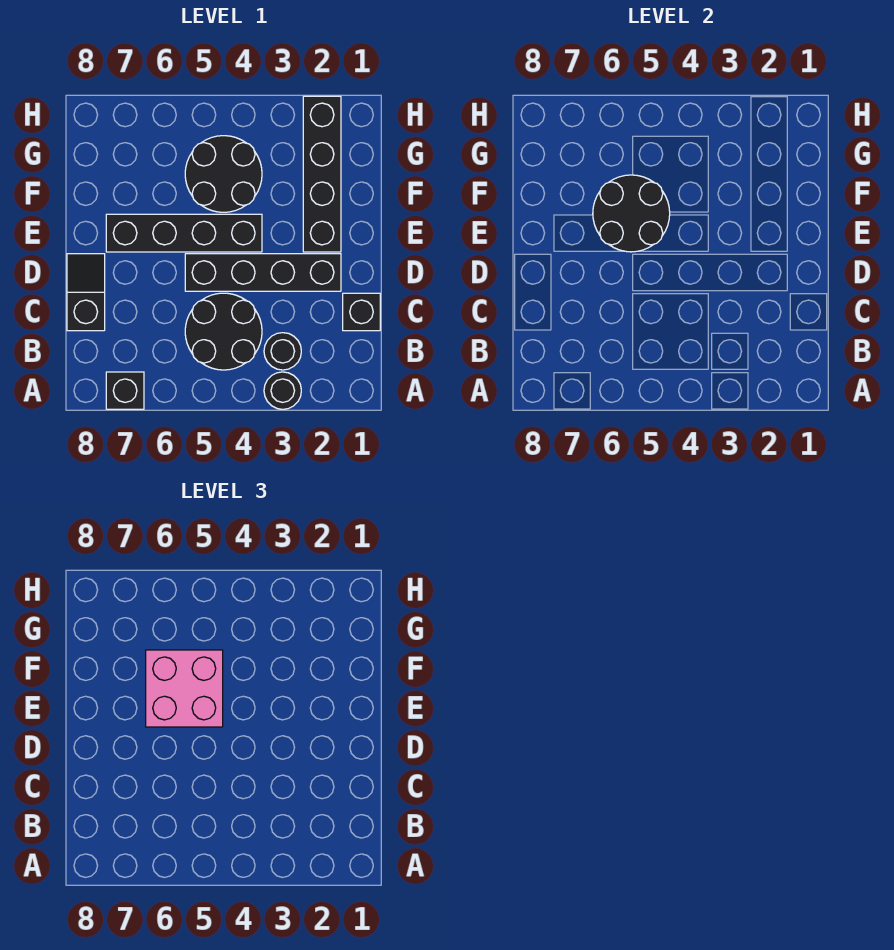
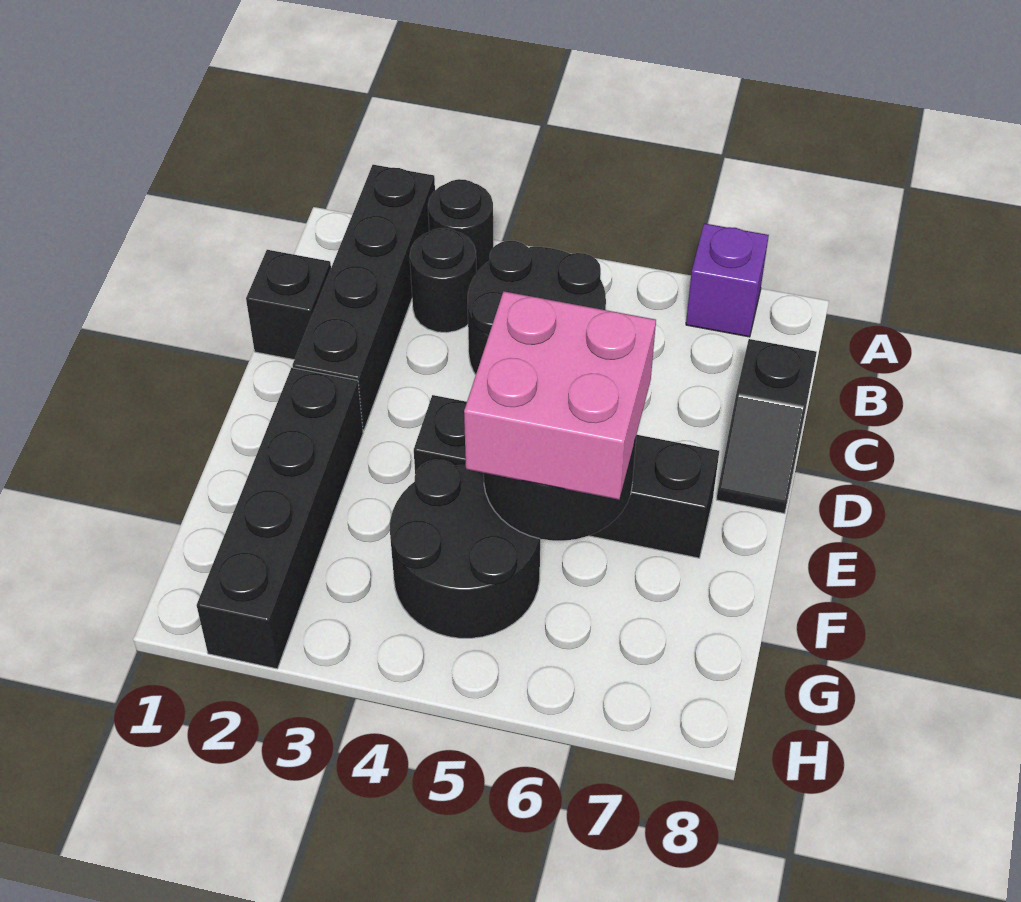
black 1x1 brick [106,372,144,409] -> purple 1x1 brick [686,223,769,337]
black 1x4 brick [185,254,341,291] -> black 1x4 brick turned to [292,165,435,430]

